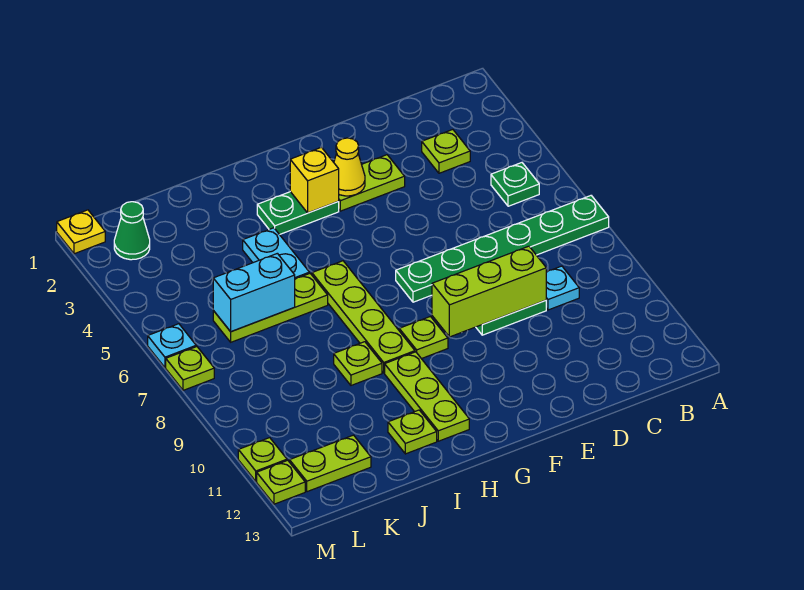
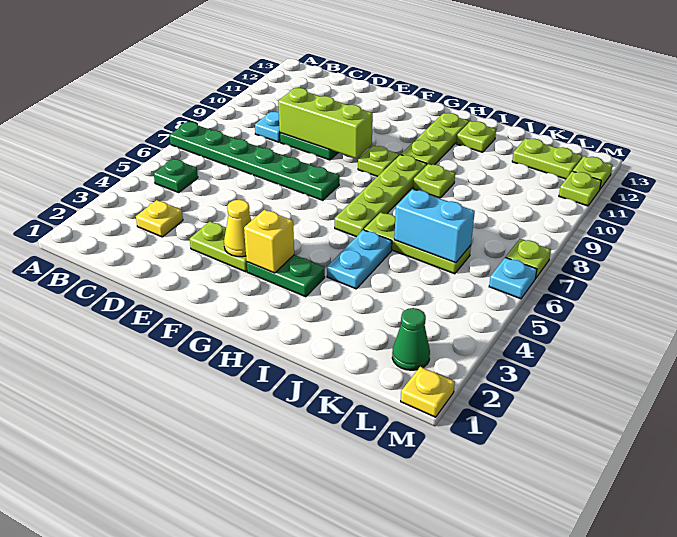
lime 1x1 plate [422,130,470,173] -> yellow 1x1 plate [136,200,183,237]

